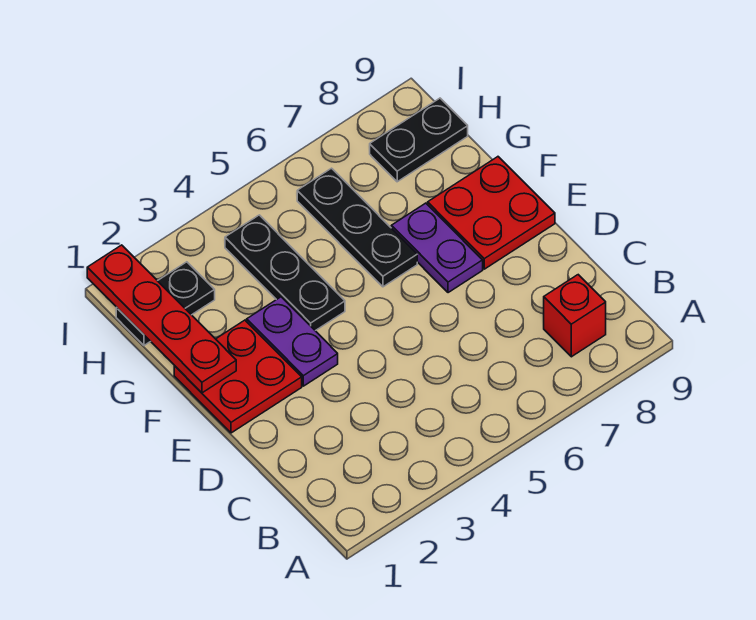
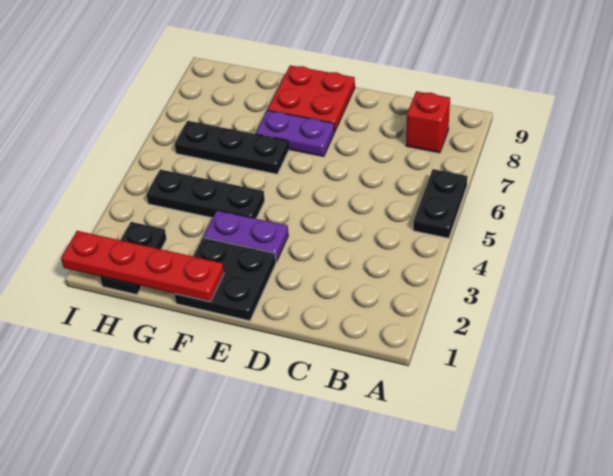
red 2x2 plate [174,320,302,433] -> black 2x2 plate [175,238,276,321]
black 1x2 plate [370,98,468,182] -> black 1x2 plate moved to [413,169,468,238]

